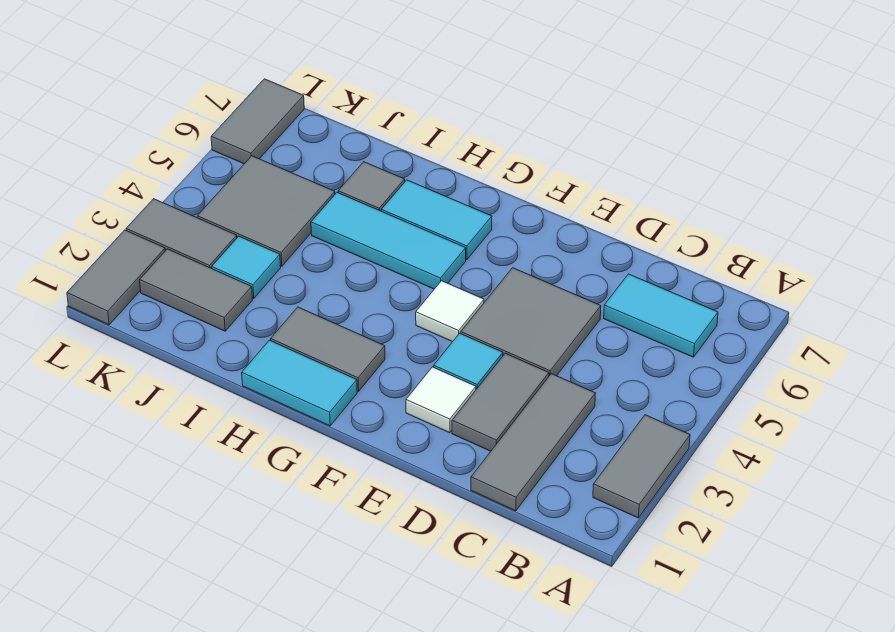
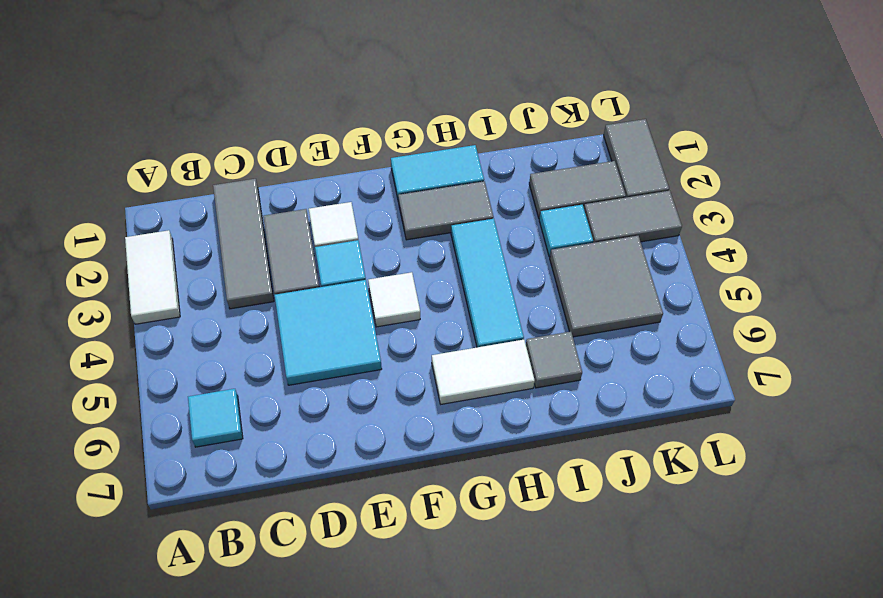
grey 1x2 tile [593,415,690,518] -> white 1x2 tile [125,230,180,324]
cyan 1x2 tile [604,274,718,357] -> cyan 1x1 tile [188,389,243,447]
grey 2x2 tile [461,268,601,376] -> cyan 2x2 tile [275,280,382,385]
cyan 1x3 tile [311,193,466,289] -> cyan 1x3 tile turned to [451,219,524,347]
cyan 1x2 tile [381,180,492,260] -> white 1x2 tile [432,340,535,404]
grey 1x2 tile [211,79,304,164] -> none

